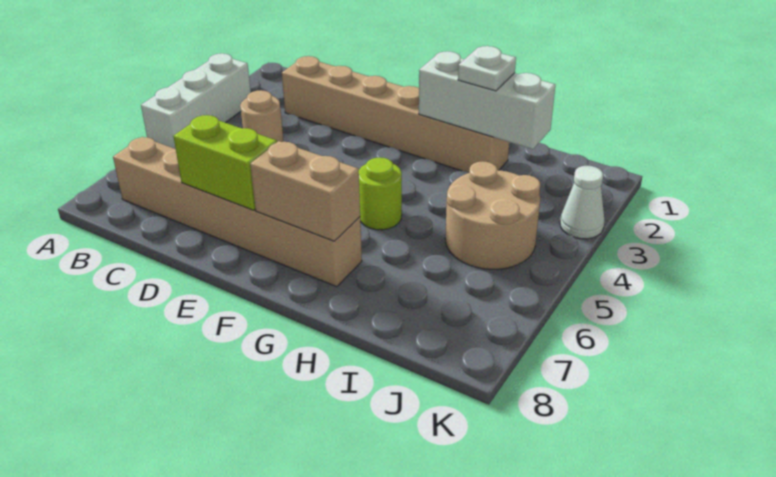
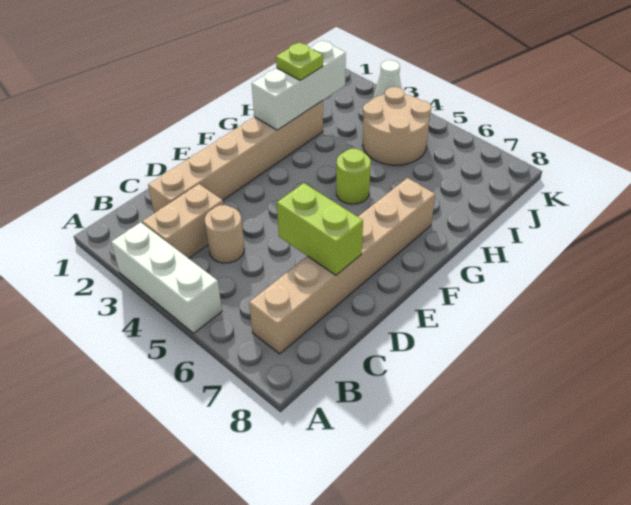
lime 1x2 brick [173,115,277,210] -> lime 1x2 brick turned to [277,183,363,275]
tan 1x2 brick [250,141,360,241] -> tan 1x2 brick moved to [142,184,223,258]
white 1x1 plate [458,46,516,91] -> lime 1x1 plate [276,43,323,80]

